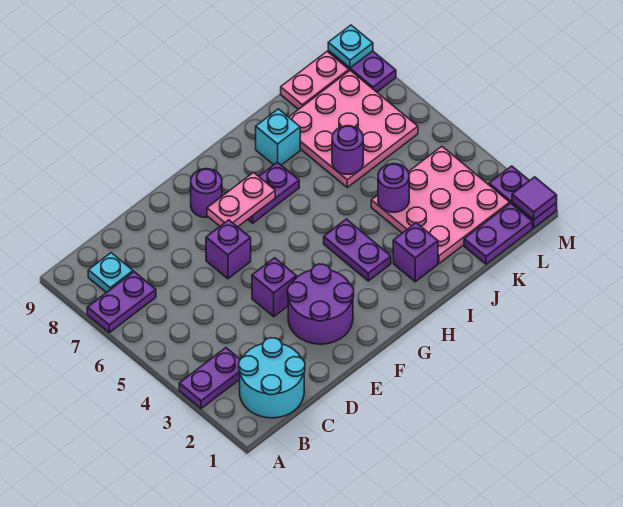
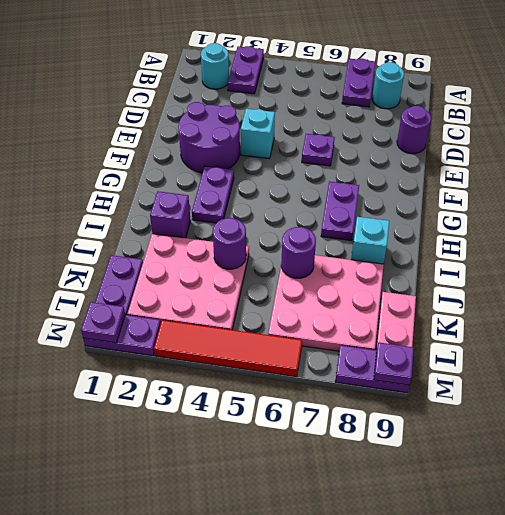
cyan 2x2 round brick [239,338,305,418] -> cyan 1x1 round brick [201,43,229,89]
cyan 1x1 plate [88,253,133,293] -> cyan 1x1 round brick [372,62,404,109]
purple 1x1 brick [252,258,297,317] -> cyan 1x1 brick [241,109,275,159]
purple 1x1 brick [206,220,251,279] -> purple 1x1 plate [302,134,335,166]
pink 1x2 plate [207,172,275,227] -> none
purple 1x1 round brick [191,169,222,217] -> purple 1x1 round brick moved to [397,106,431,154]
purple 1x2 plate [324,219,391,281] -> purple 1x2 plate turned to [192,166,234,223]
purple 1x1 tile [512,177,557,220] -> purple 1x1 plate [81,302,125,343]
none -> red 1x4 tile [154,320,302,377]
cyan 1x1 plate [328,25,373,68] -> purple 1x1 plate [374,343,414,385]

